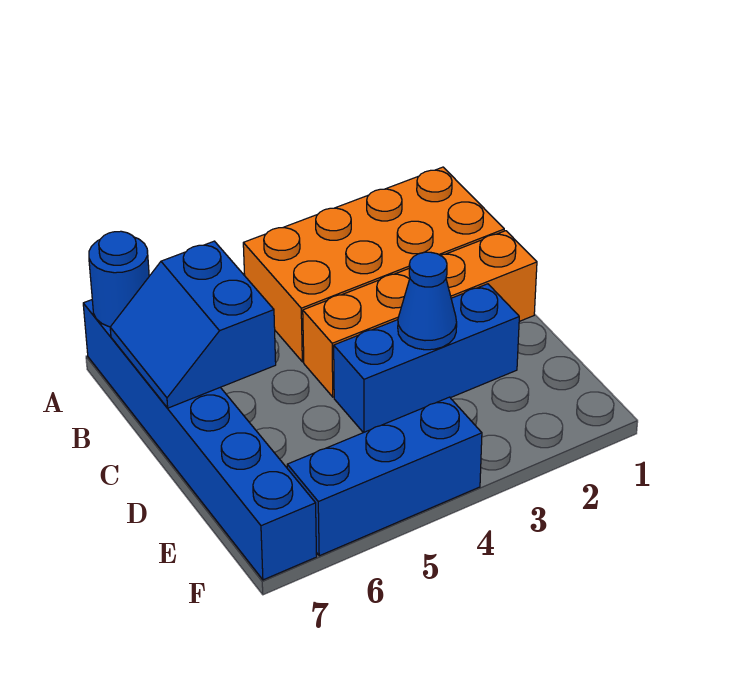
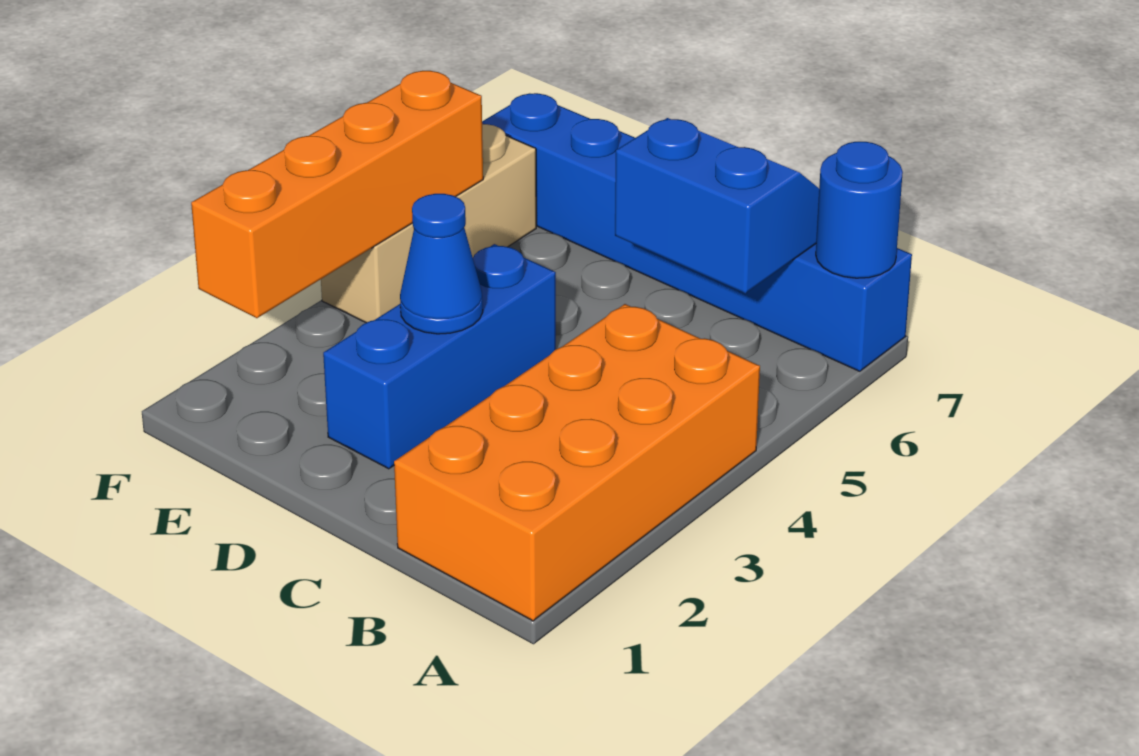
orange 1x4 brick [303,231,537,397] -> orange 1x4 brick moved to [191,71,483,318]
blue 1x3 brick [287,397,482,556] -> tan 1x3 brick [321,124,536,323]

